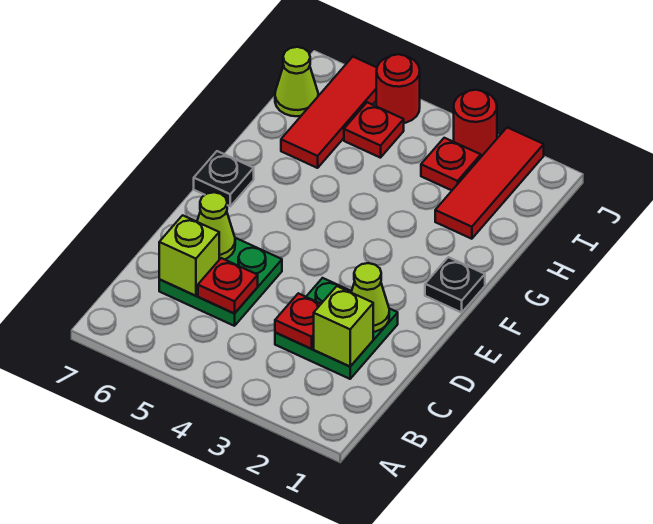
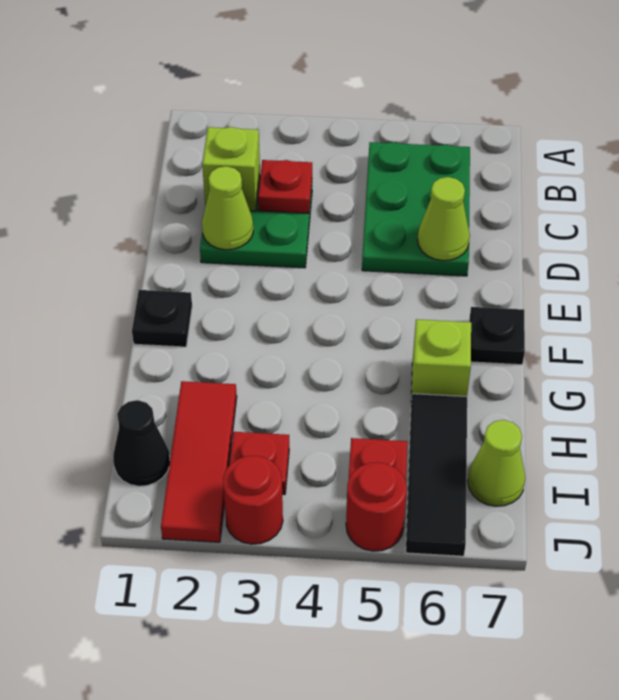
green 2x2 plate [159,238,282,326] -> green 2x3 plate [362,142,470,276]
red 1x1 plate [198,258,258,314] -> none
lime 1x1 brick [159,215,219,296] -> lime 1x1 brick moved to [411,319,471,398]
red 1x3 tile [281,57,377,168] -> black 1x3 tile [406,394,467,556]
none -> black 1x1 cone [113,400,170,486]

